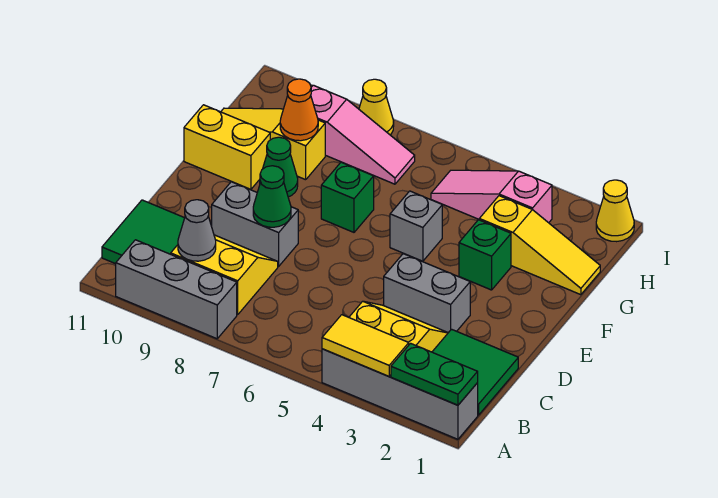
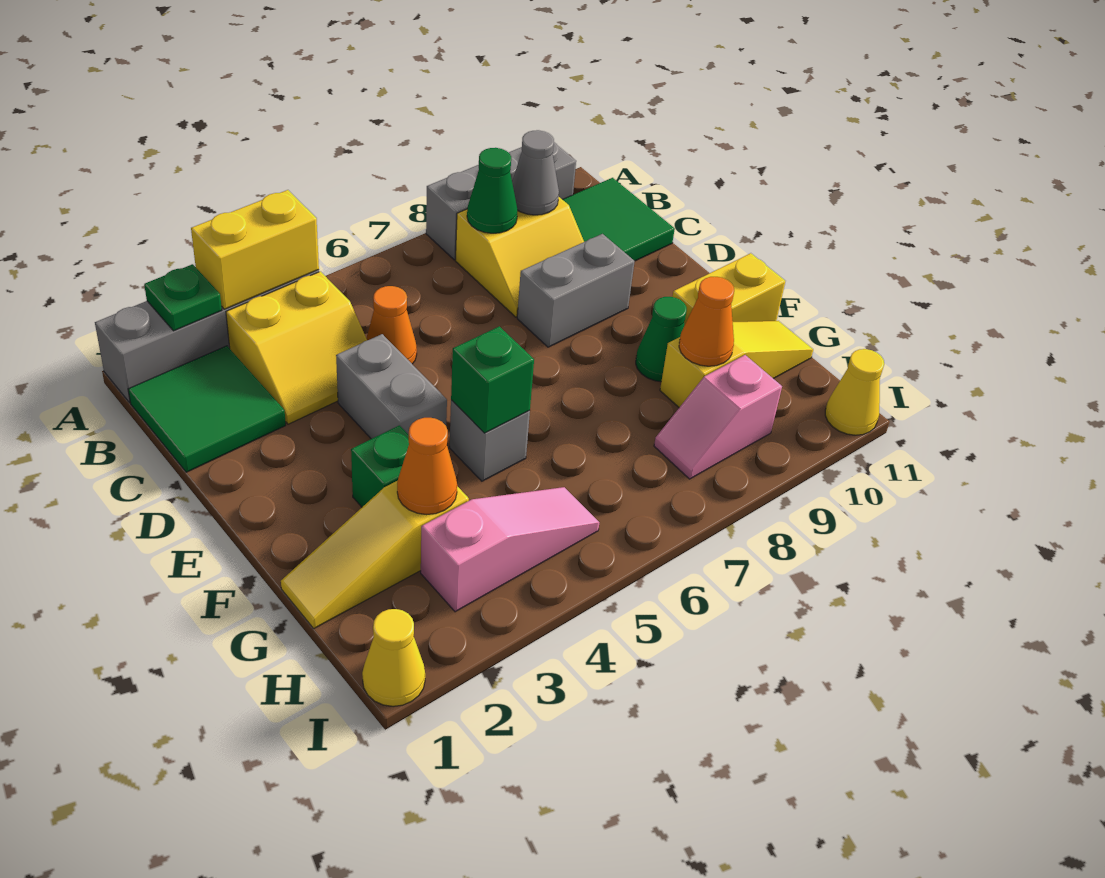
green 1x2 plate [391,343,478,405] -> green 1x1 plate [144,264,222,331]
yellow 1x2 tile [322,315,409,376] -> yellow 1x2 brick [191,190,319,309]
none -> orange 1x1 cone [366,286,417,364]
grey 1x2 brick [384,254,470,333] -> grey 1x2 brick turned to [336,334,447,439]
green 1x1 cone [253,166,291,227] -> green 1x1 cone moved to [467,148,518,233]
green 1x1 brick [321,162,374,232] -> green 1x1 brick moved to [451,326,534,433]
none -> orange 1x1 cone [397,418,457,515]
pink 1x3 slope [311,85,415,184] -> pink 1x2 slope [654,355,782,479]
yellow 1x1 cone [359,79,394,135] -> yellow 1x1 cone moved to [825,349,884,435]

